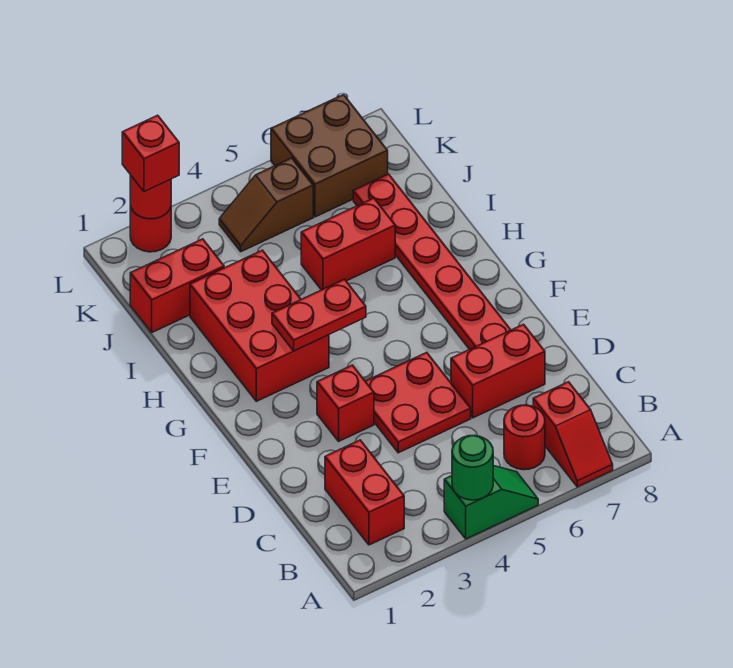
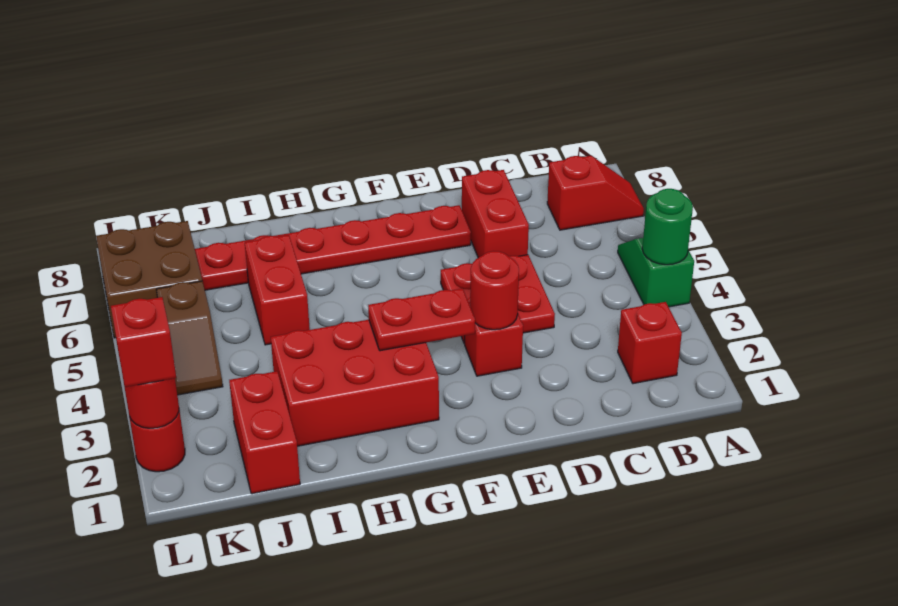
red 1x2 brick [325,440,404,545] -> red 1x1 brick [618,302,682,384]
red 1x1 round brick [504,405,545,470] -> red 1x1 round brick moved to [470,251,519,330]
red 1x2 plate [272,279,366,351] -> red 1x2 plate turned to [368,288,475,351]

